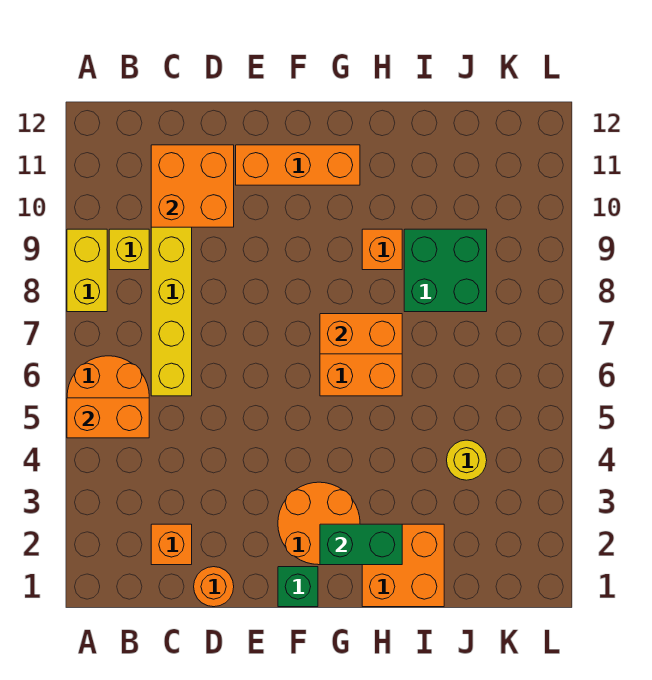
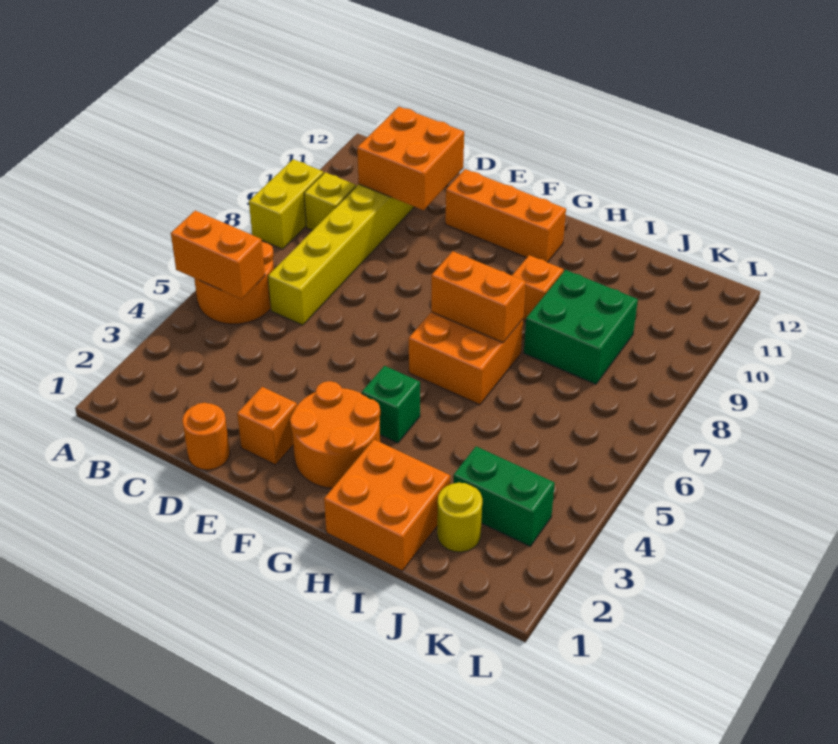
orange 1x1 brick [151,524,192,565] -> orange 1x1 brick moved to [237,387,297,465]
green 1x1 brick [278,567,318,607] -> green 1x1 brick moved to [362,366,420,443]
green 1x2 brick [320,524,402,565] -> green 1x2 brick moved to [453,446,555,546]
yellow 1x1 round brick [447,440,487,480] -> yellow 1x1 round brick moved to [437,483,482,552]

